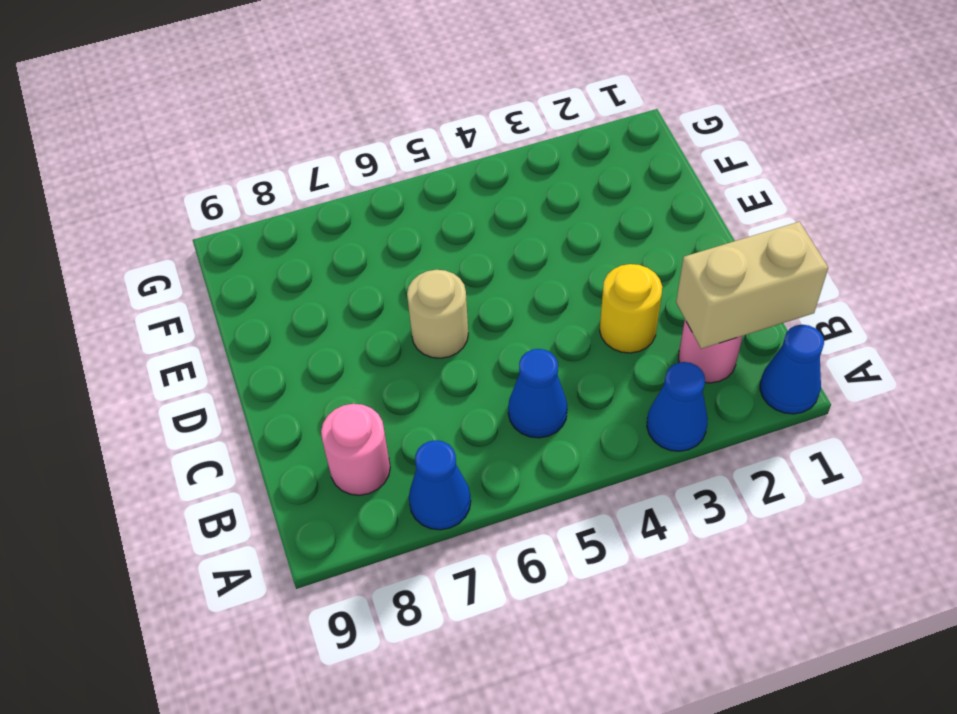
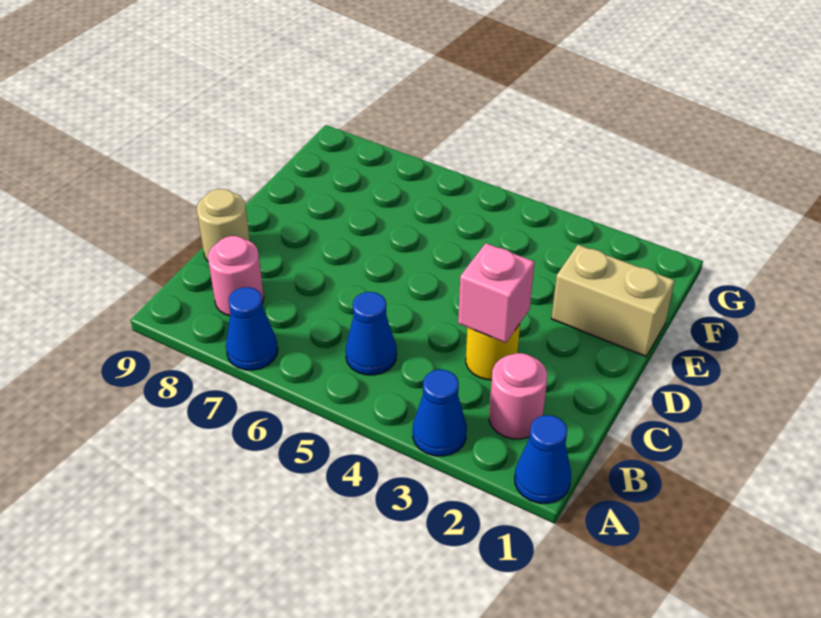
tan 1x2 brick [676,222,828,349] -> tan 1x2 brick moved to [551,245,675,356]
none -> pink 1x1 brick [458,243,535,343]
tan 1x1 round brick [407,270,468,358] -> tan 1x1 round brick moved to [197,189,250,261]

